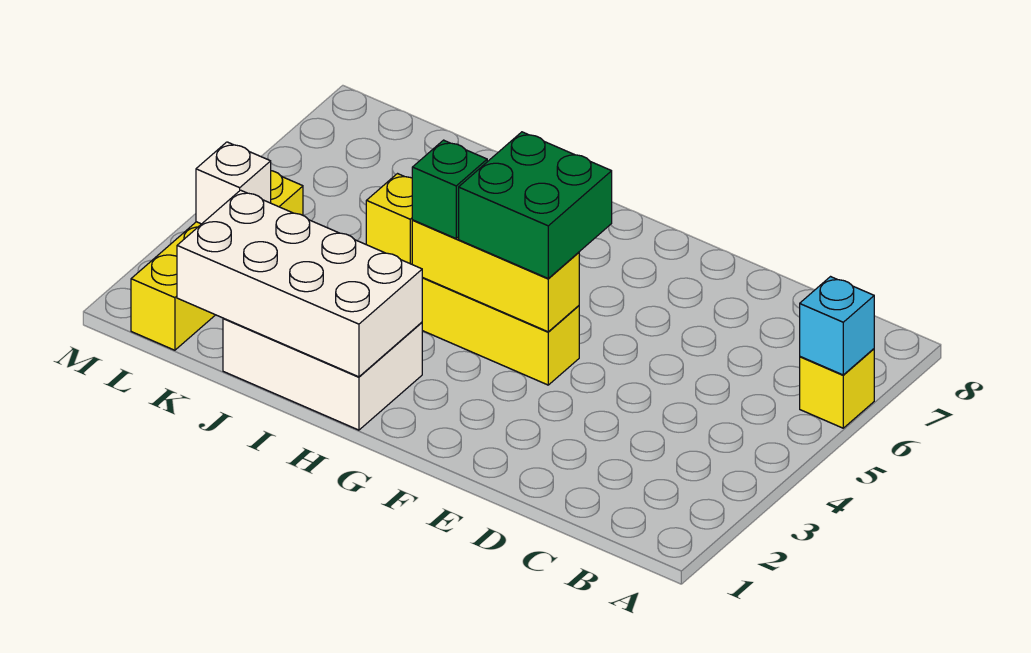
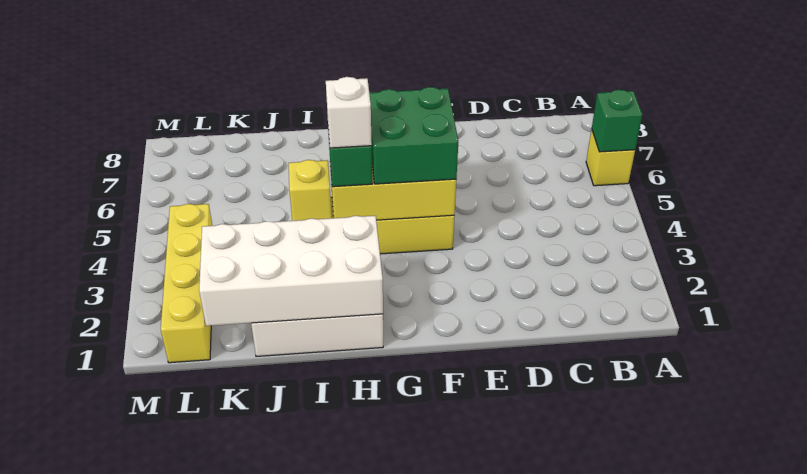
cyan 1x1 brick [800,277,874,375] -> green 1x1 brick [592,90,642,152]
white 1x1 brick [196,142,271,224] -> white 1x1 brick moved to [326,77,372,148]

